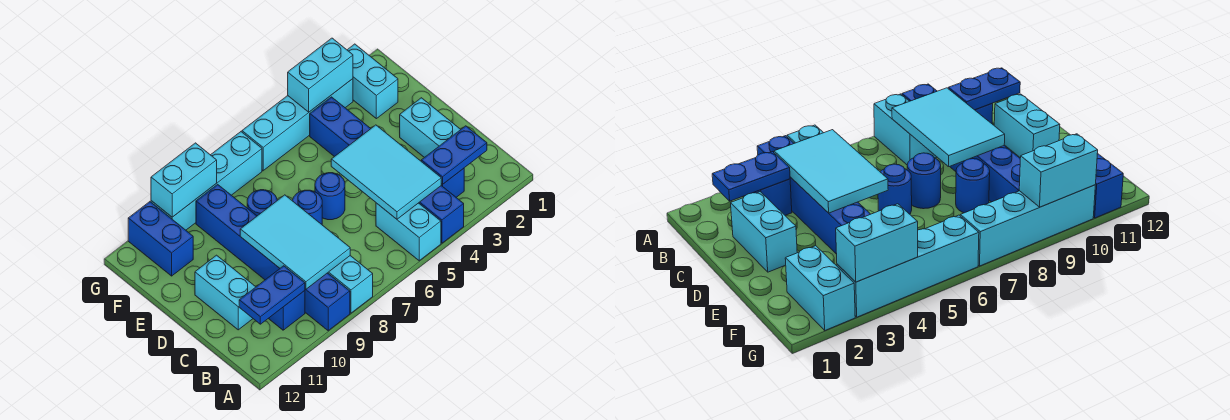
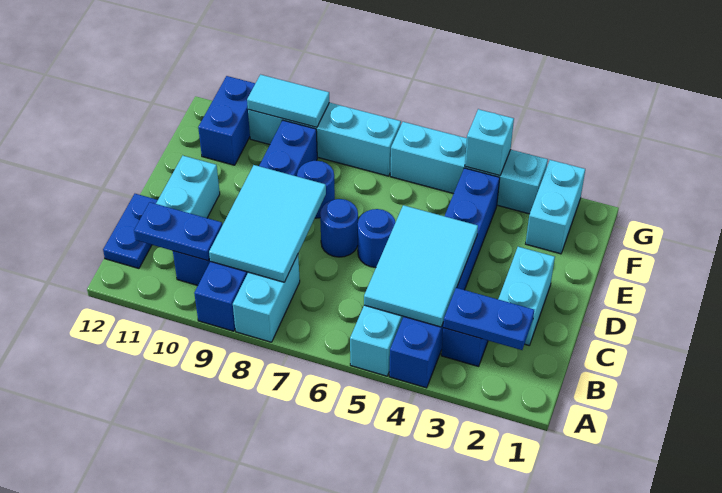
none -> blue 1x2 plate [103,194,158,268]
cyan 1x2 brick [288,38,353,112] -> cyan 1x1 brick [465,109,514,176]
cyan 1x2 brick [151,143,217,217] -> cyan 1x2 tile [247,75,329,127]

